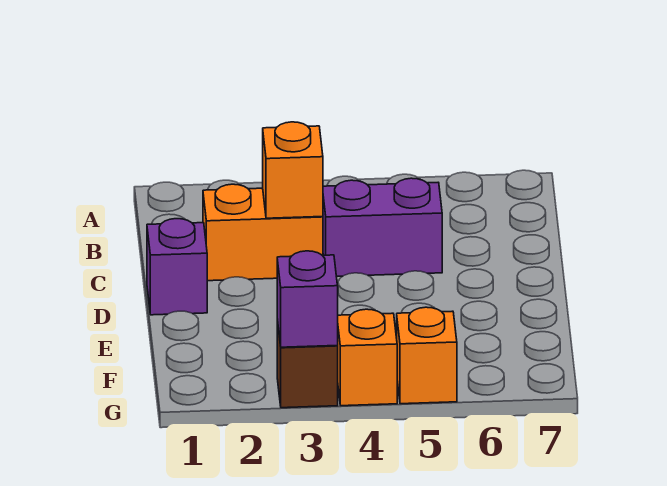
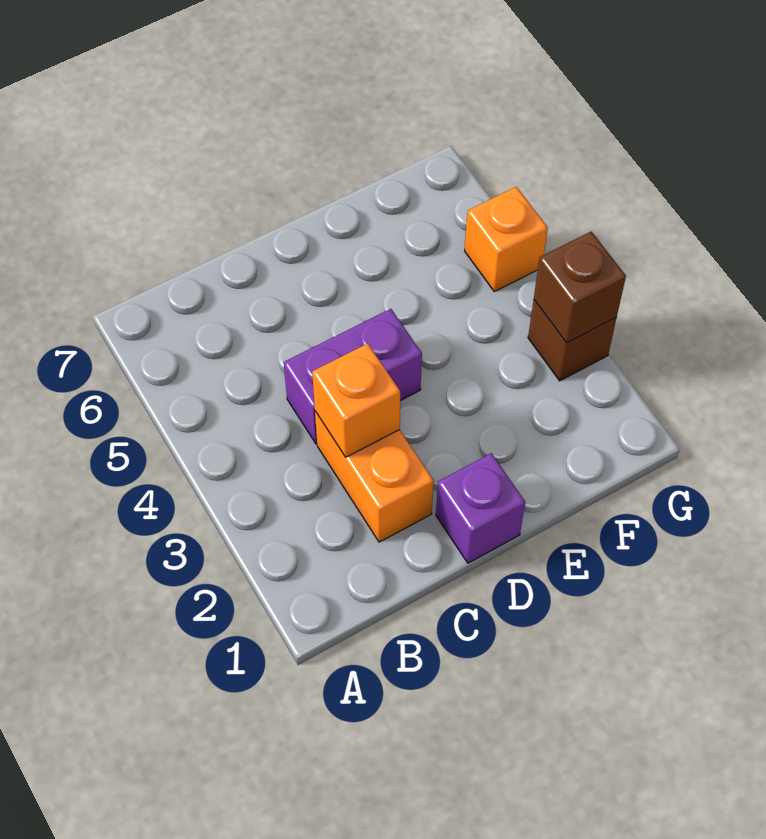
purple 1x2 brick [323,178,442,276] -> purple 1x2 brick turned to [284,309,422,444]
purple 1x1 brick [277,251,338,347] -> brown 1x1 brick [534,232,626,343]
orange 1x1 brick [337,309,397,406] -> none

